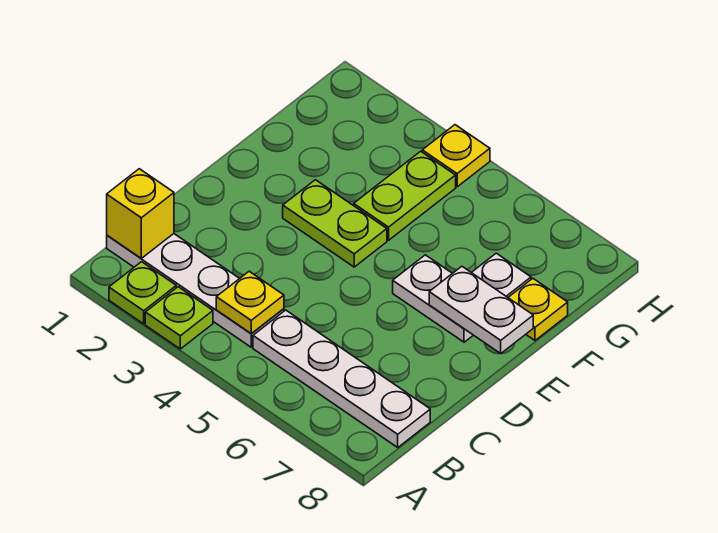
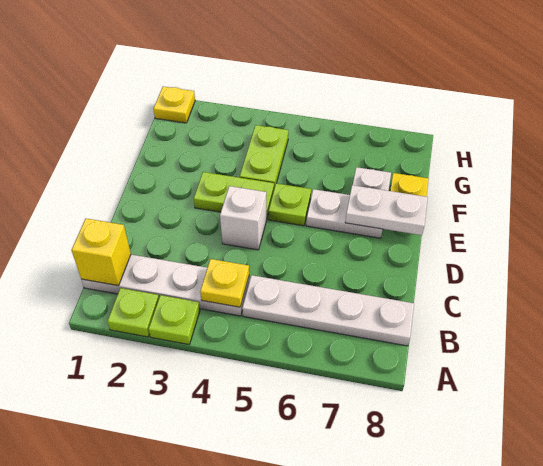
none -> white 1x1 brick [220,186,267,250]
none -> lime 1x1 plate [269,183,311,226]
yellow 1x1 plate [422,125,490,187] -> yellow 1x1 plate moved to [154,86,195,123]

